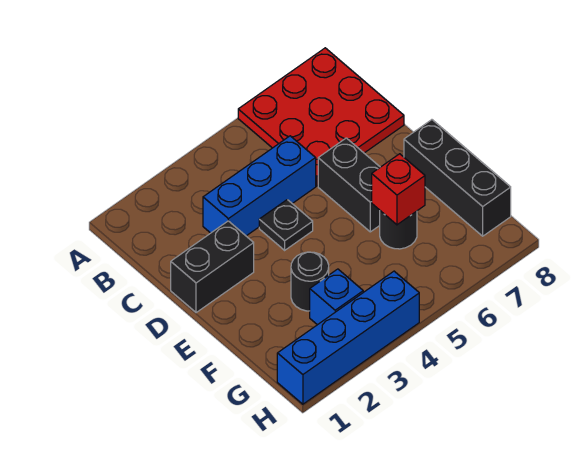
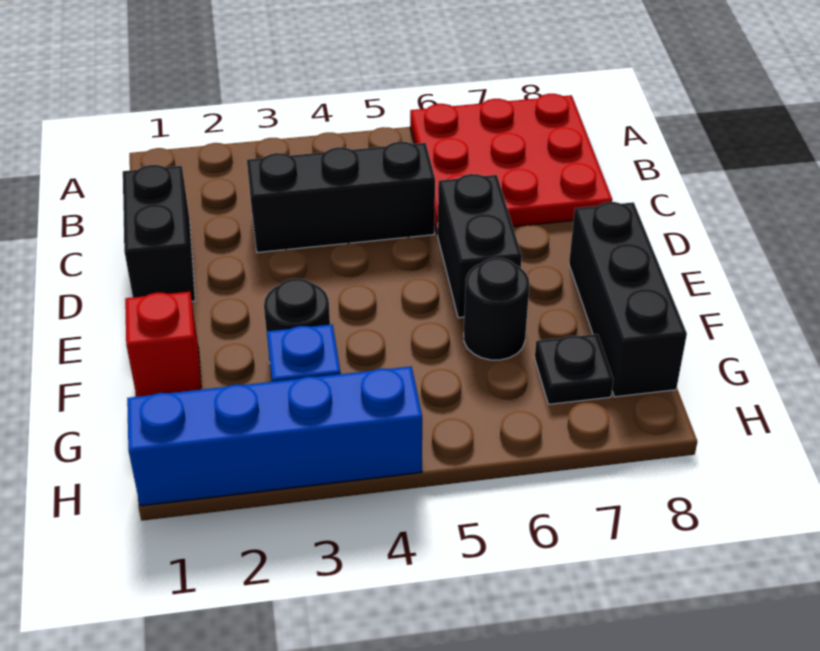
blue 1x3 brick [203,136,316,236] -> black 1x3 brick [247,142,435,253]
black 1x2 brick [171,221,254,313] -> black 1x2 brick turned to [123,165,195,301]
black 1x1 plate [259,200,313,250] -> black 1x1 plate moved to [535,334,614,404]
red 1x1 brick [372,154,425,225] -> red 1x1 brick moved to [125,292,201,397]

